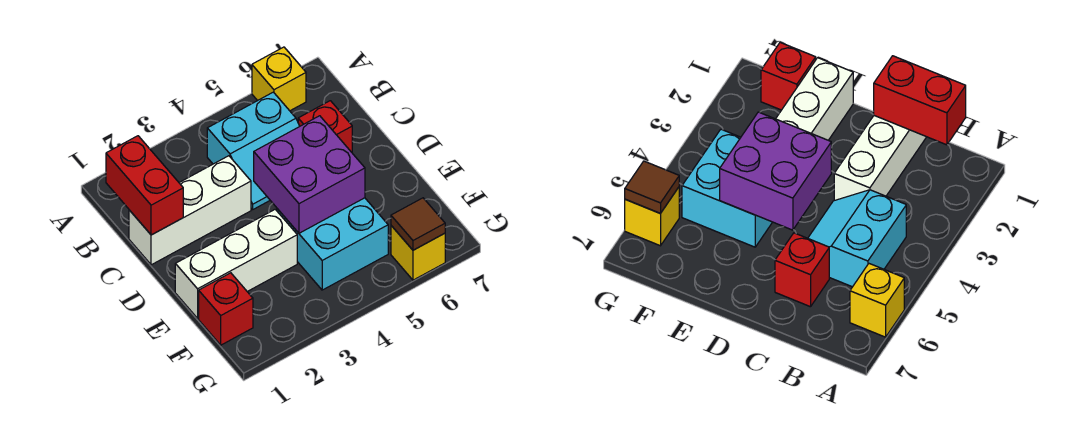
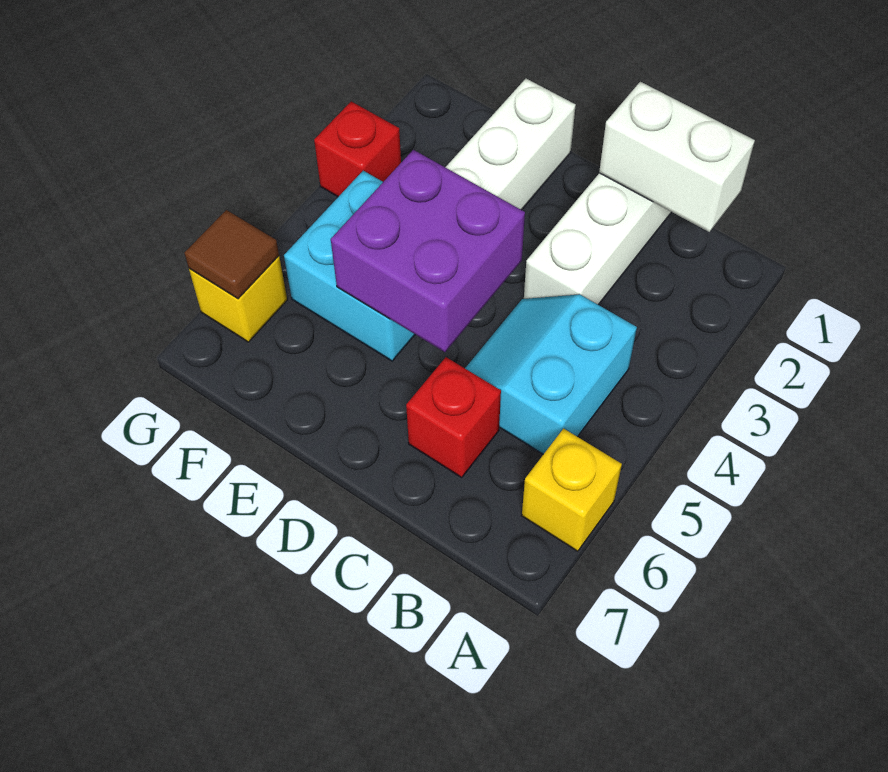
red 1x2 brick [106,136,183,235] -> white 1x2 brick [599,82,755,232]
red 1x1 brick [199,273,253,345] -> red 1x1 brick moved to [314,101,401,197]

